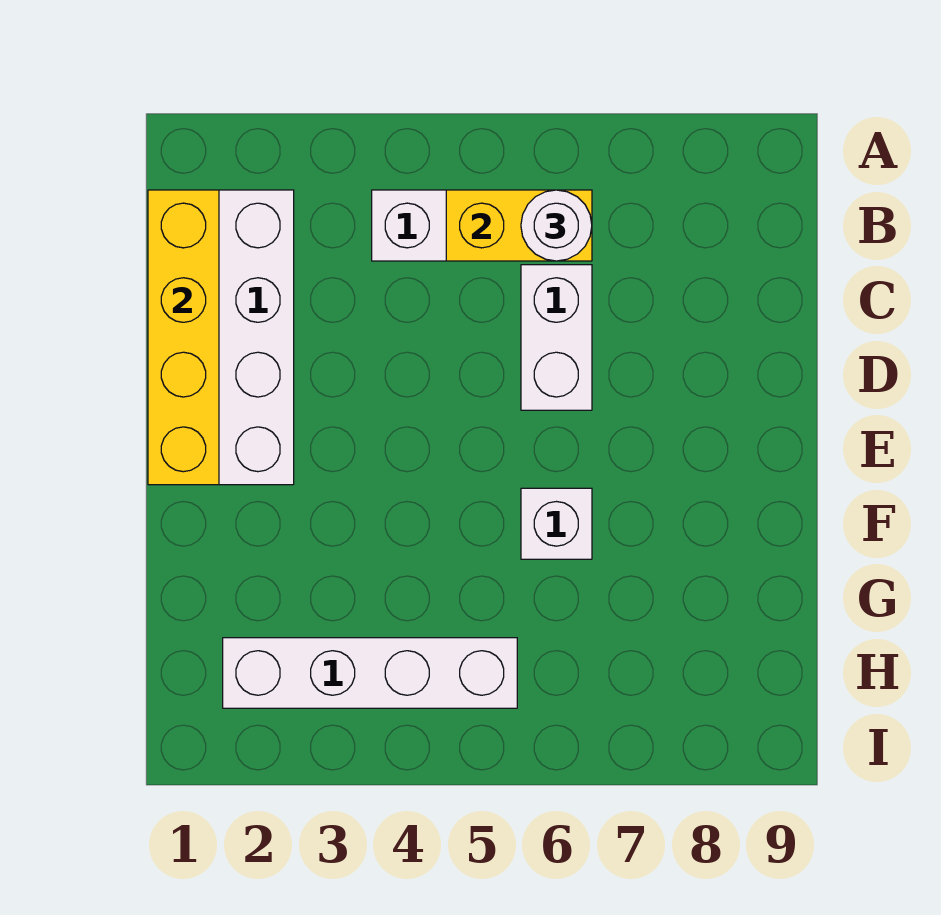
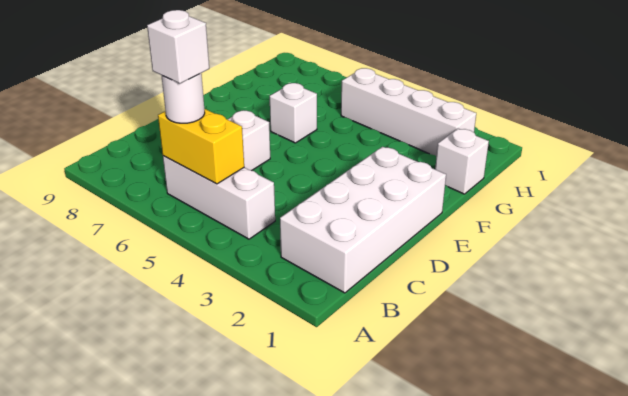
yellow 1x4 brick [148,190,219,485] -> none
none -> white 1x1 brick [147,10,209,83]
none -> white 1x1 brick [435,129,489,194]

